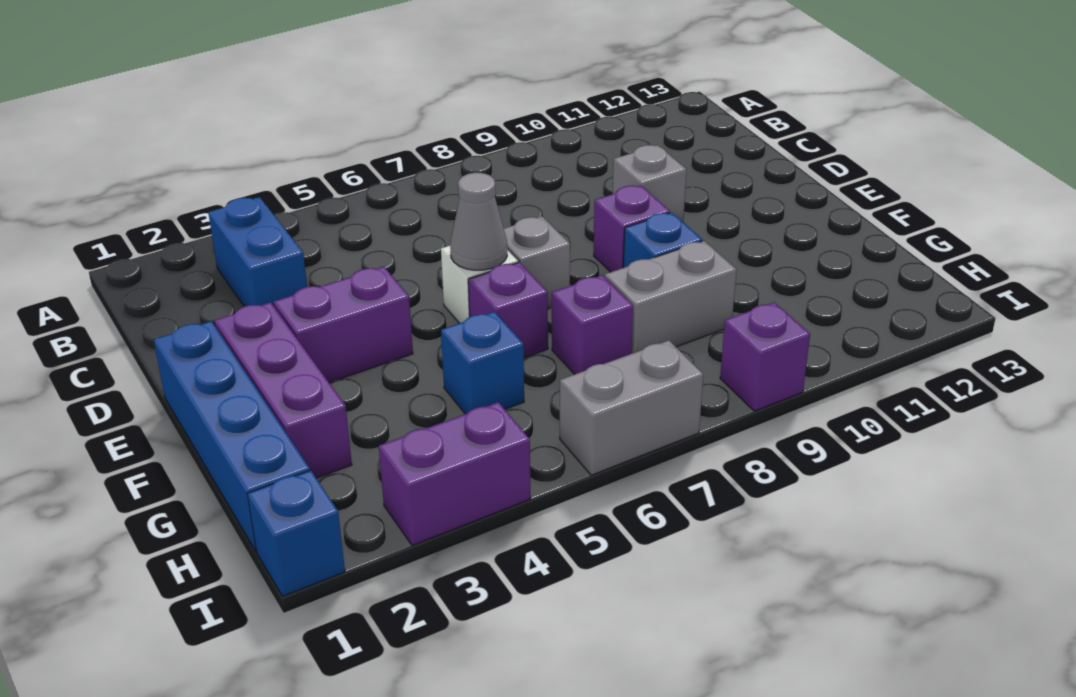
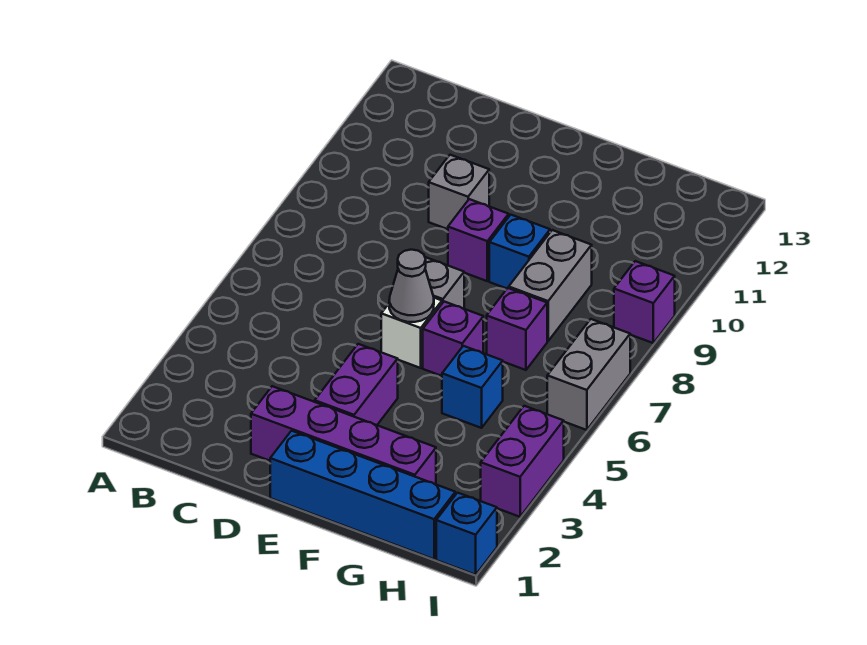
blue 1x2 brick [208,197,307,306] -> none
purple 1x3 brick [214,302,352,478] -> purple 1x4 brick [251,386,436,484]

